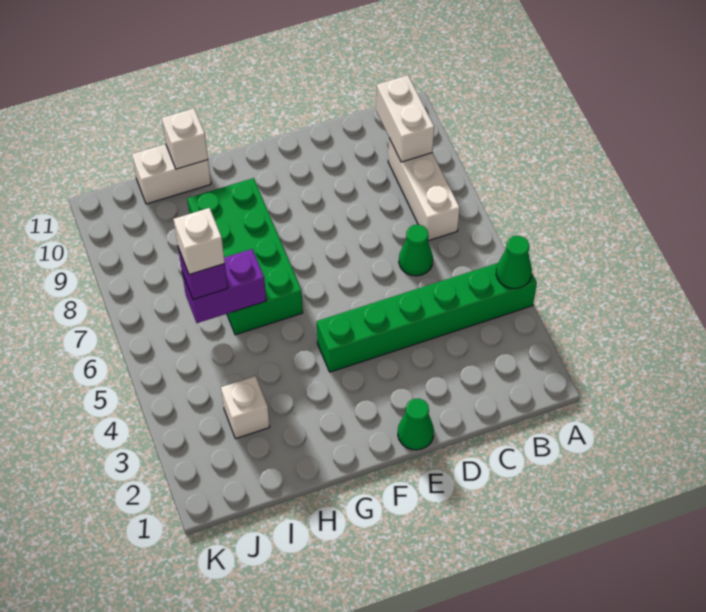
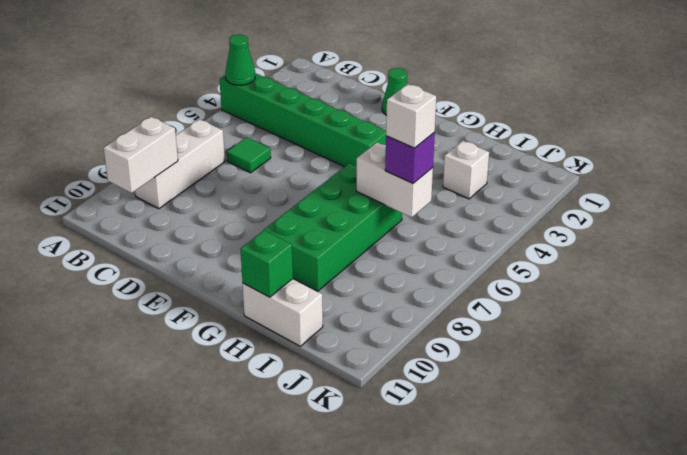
green 1x1 cone [399,225,433,276] -> green 1x1 tile [227,137,271,173]
purple 1x2 brick [182,249,266,323] -> white 1x2 brick [356,143,433,217]
white 1x1 brick [162,108,208,169] -> green 1x1 brick [241,230,293,297]

